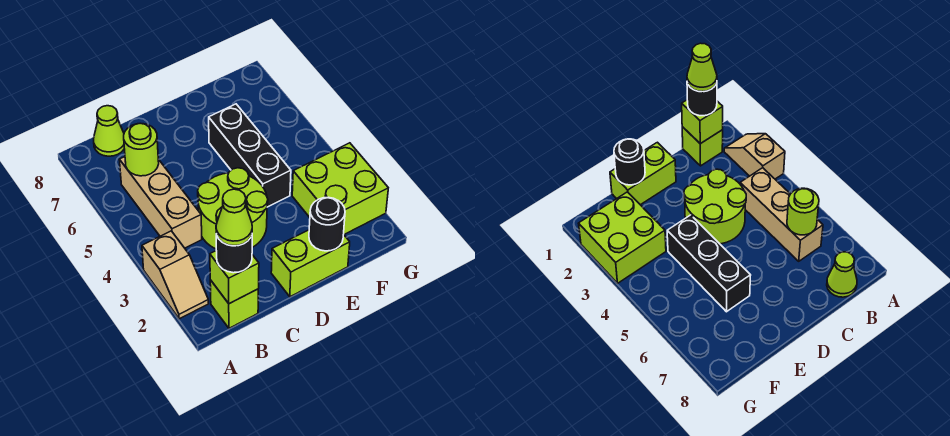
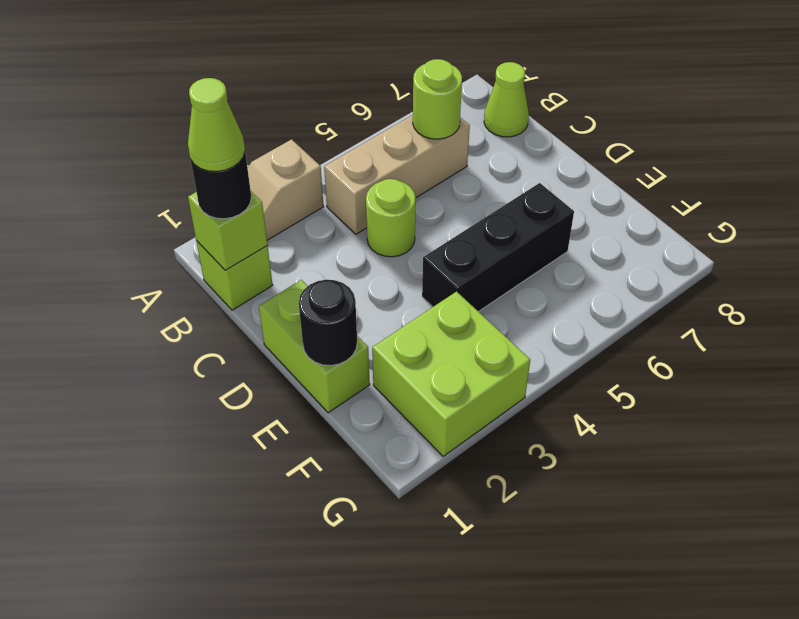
lime 2x2 round brick [198,168,268,249] -> lime 1x1 round brick [366,179,416,257]

